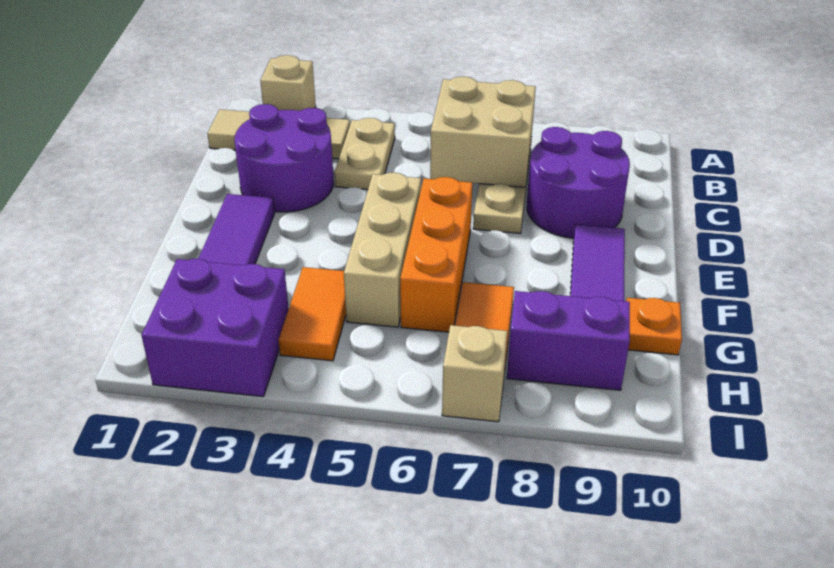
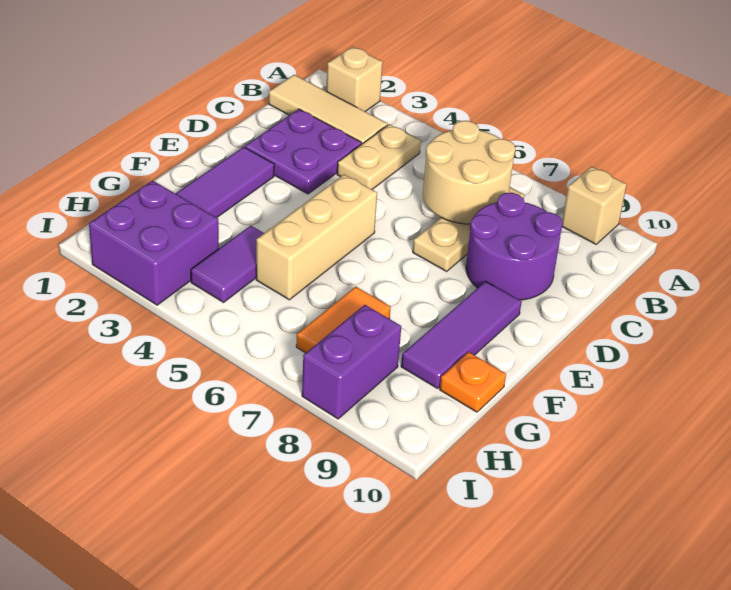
tan 2x2 brick [430,77,536,187] -> tan 2x2 round brick [423,121,515,224]
purple 2x2 round brick [234,104,334,212] -> purple 2x2 plate [245,109,362,194]
orange 1x3 brick [400,177,472,332] -> none
orange 1x2 tile [278,267,346,361] -> purple 1x2 tile [191,226,264,302]
purple 1x2 brick [507,291,630,390] -> purple 1x2 brick turned to [302,305,401,419]
tan 1x1 brick [442,325,507,422] -> tan 1x1 brick moved to [562,166,627,244]

